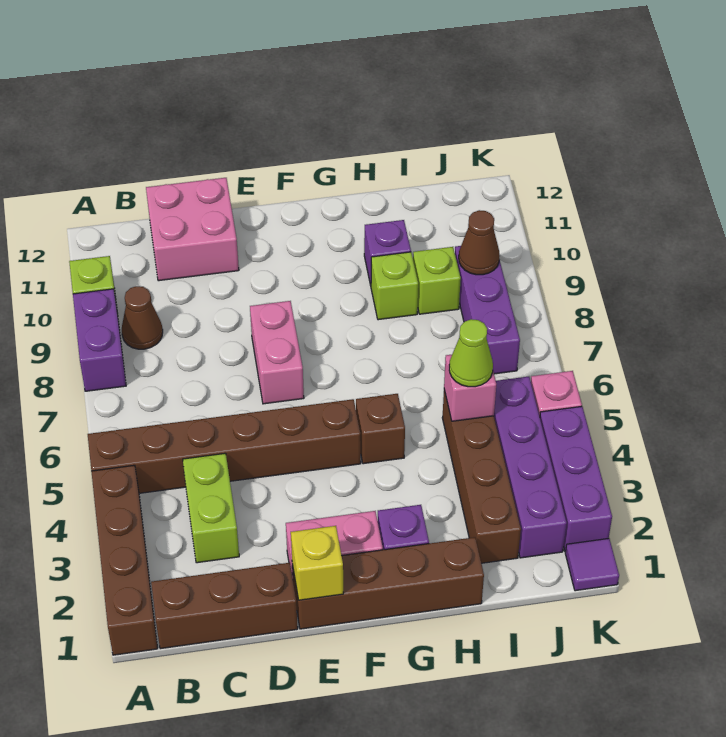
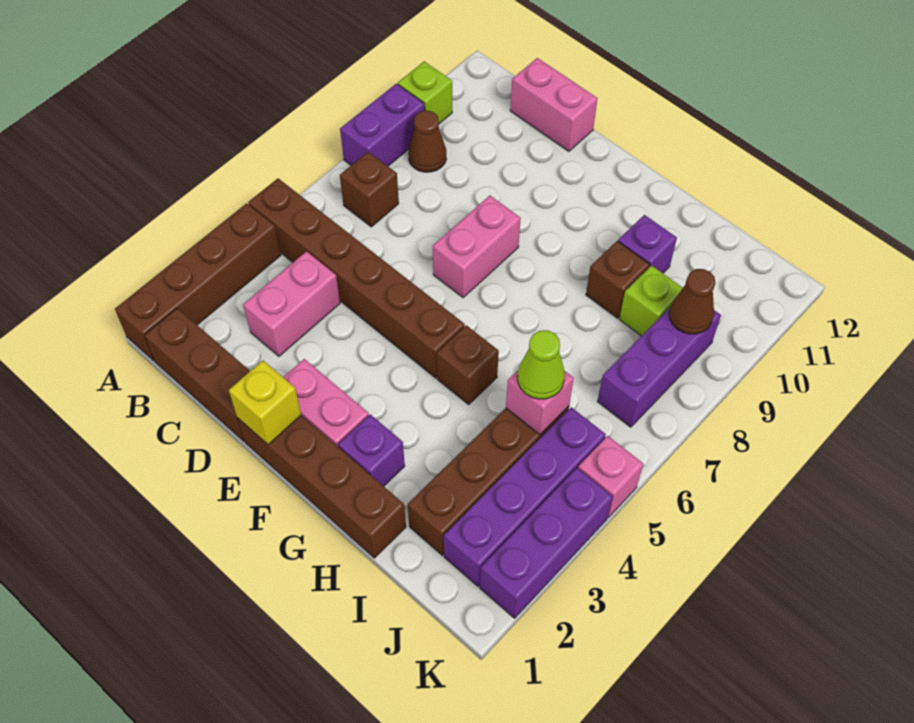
none -> brown 1x1 brick [340,152,399,227]
lime 1x2 brick [183,453,239,563] -> pink 1x2 brick [243,251,340,356]
pink 2x2 brick [146,178,239,281] -> pink 1x2 brick [510,58,598,151]
lime 1x1 brick [371,252,418,320] -> brown 1x1 brick [586,241,650,318]
purple 1x1 tile [565,538,619,591] -> none

